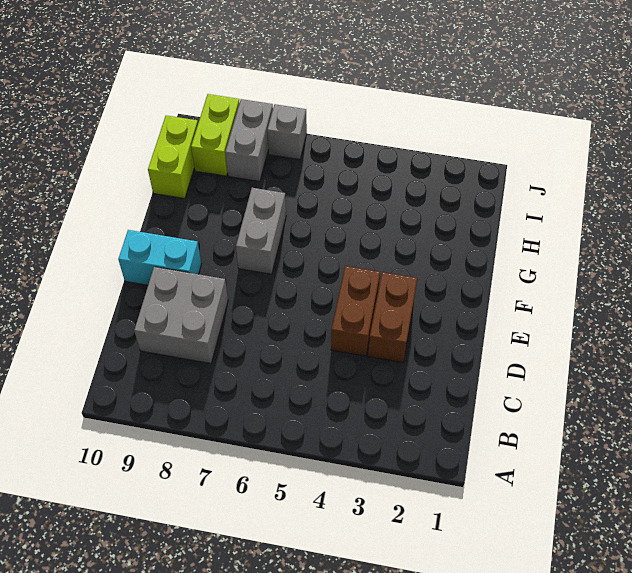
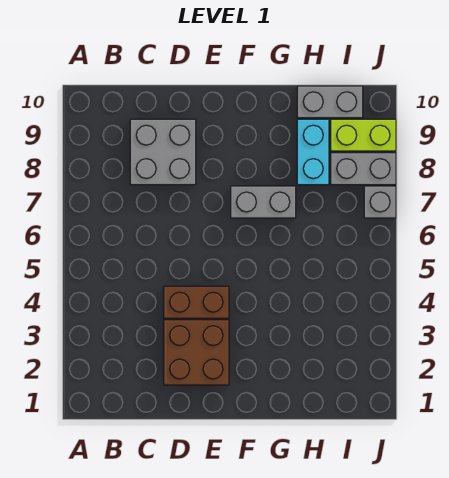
brown 1x2 brick [368,272,417,363] -> brown 2x2 brick [164,320,229,385]
cyan 1x2 brick [118,230,201,285] -> cyan 1x2 brick moved to [297,119,329,185]
lime 1x2 brick [148,115,198,199] -> grey 1x2 brick [297,86,363,118]

